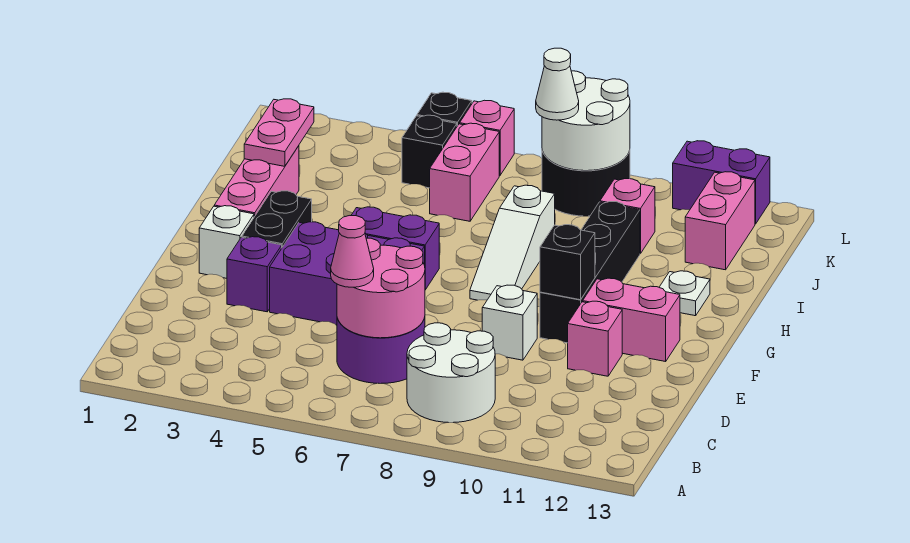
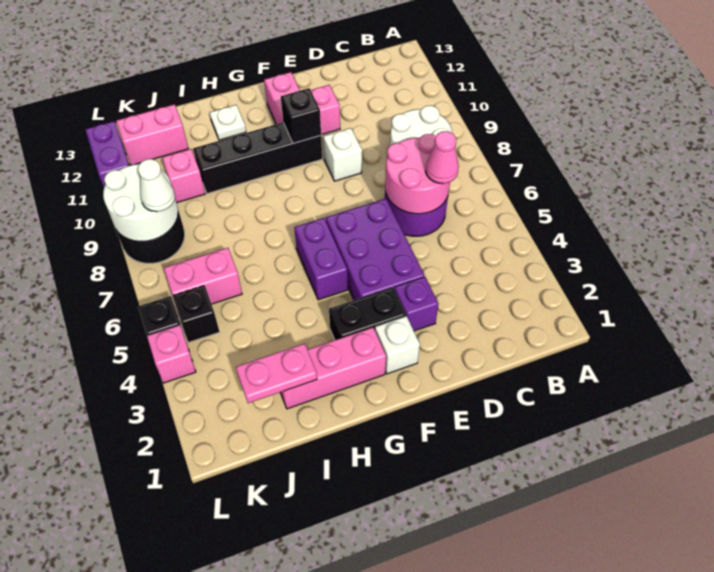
white 1x3 slope [470,185,555,300] -> none
pink 1x1 brick [460,100,514,176] -> pink 1x1 brick moved to [147,325,196,383]

